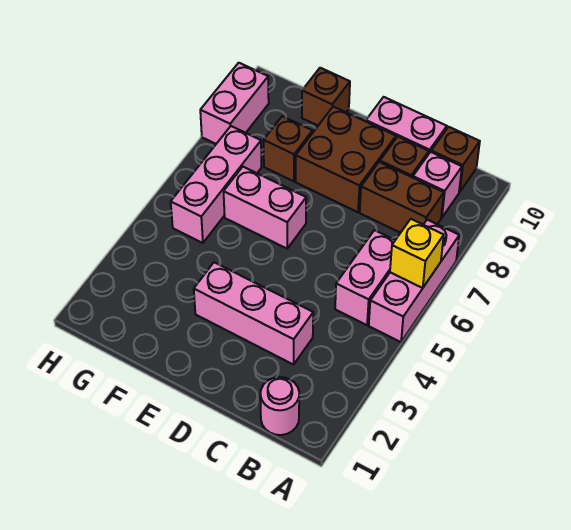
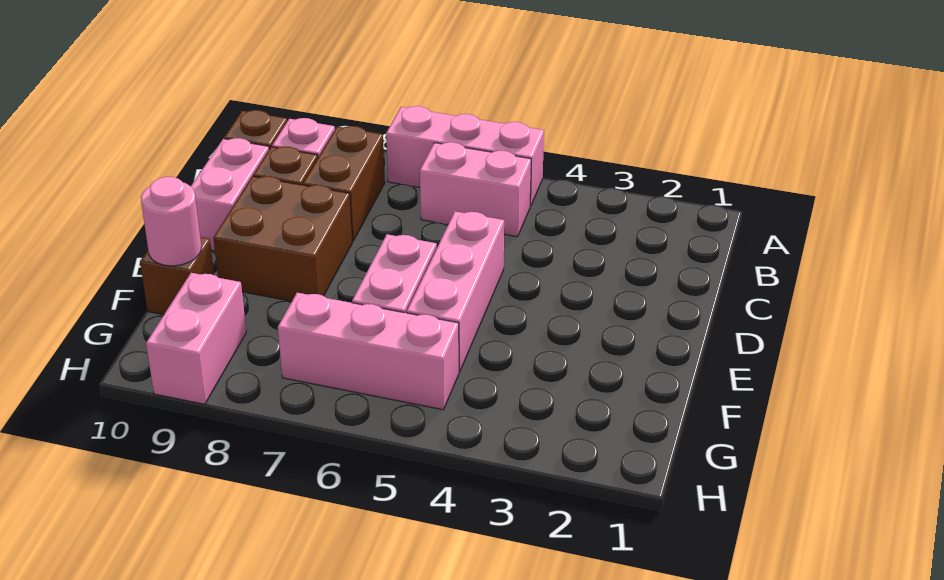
yellow 1x1 brick [390,219,444,288] -> none
pink 1x1 round brick [260,377,299,435] -> pink 1x1 round brick moved to [141,177,202,266]
pink 1x3 brick [194,262,313,365] -> pink 1x3 brick moved to [407,211,504,372]
brown 1x1 brick [264,116,312,181] -> none
pink 1x2 brick [200,63,269,144] -> pink 1x2 brick turned to [146,273,246,404]

